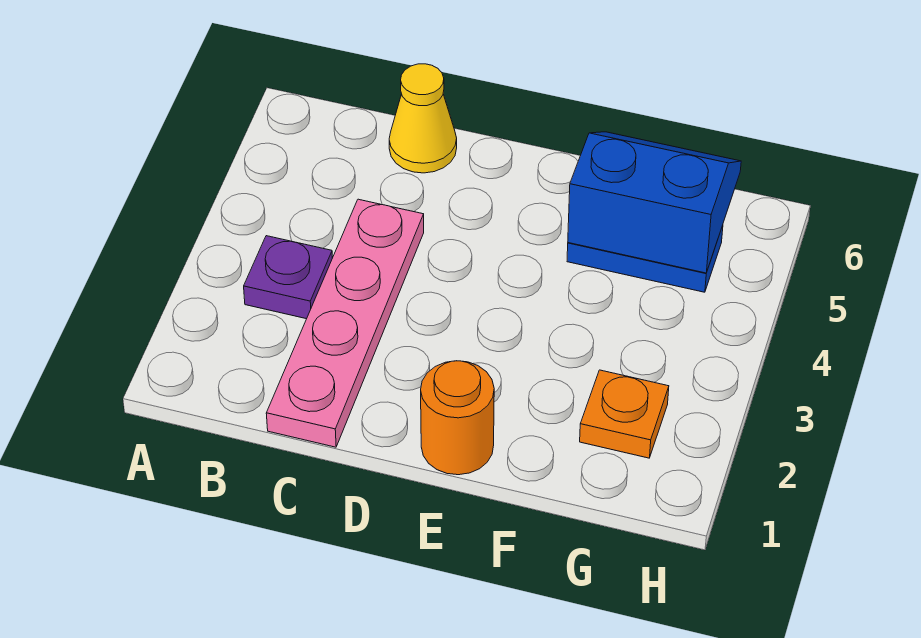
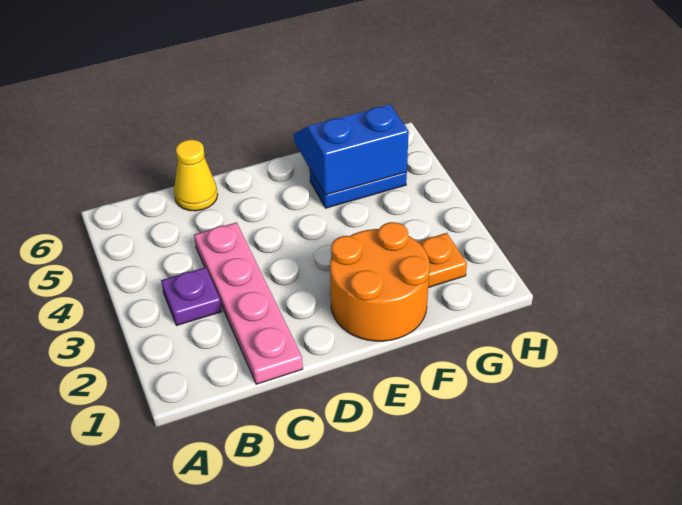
orange 1x1 round brick [421,361,494,475] -> orange 2x2 round brick [330,222,430,341]

